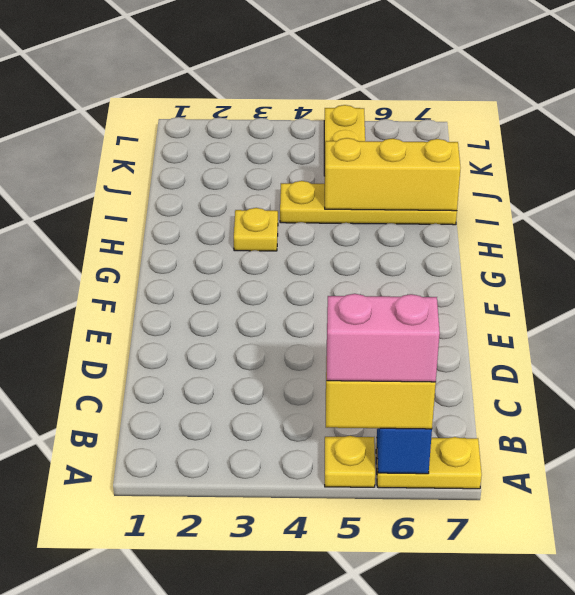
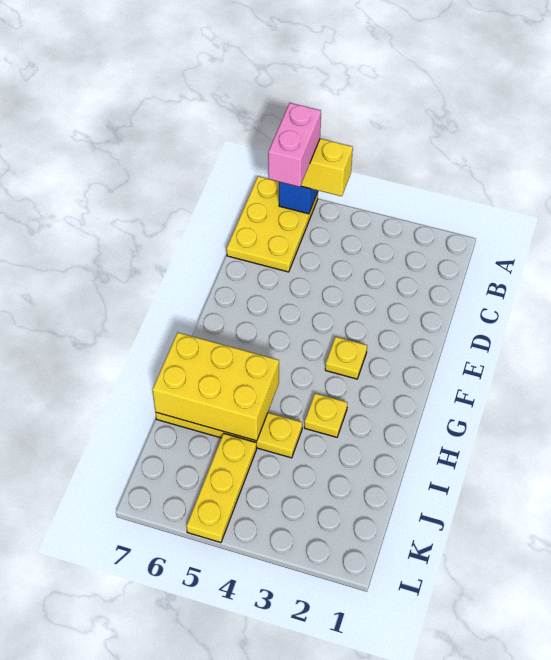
yellow 1x1 plate [325,436,375,487] -> yellow 1x1 plate moved to [325,337,367,379]
pink 1x2 brick [327,294,440,382] -> pink 1x2 brick turned to [268,103,321,187]
yellow 1x2 plate [376,437,482,489] -> yellow 2x3 plate [227,176,318,272]
yellow 1x3 brick [325,138,461,211] -> yellow 2x3 brick [153,333,279,441]

